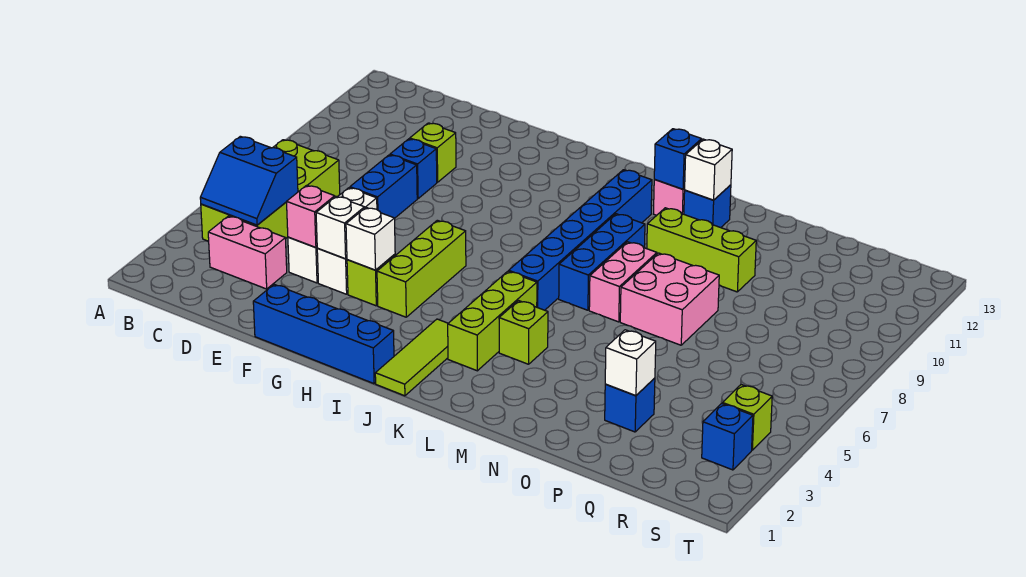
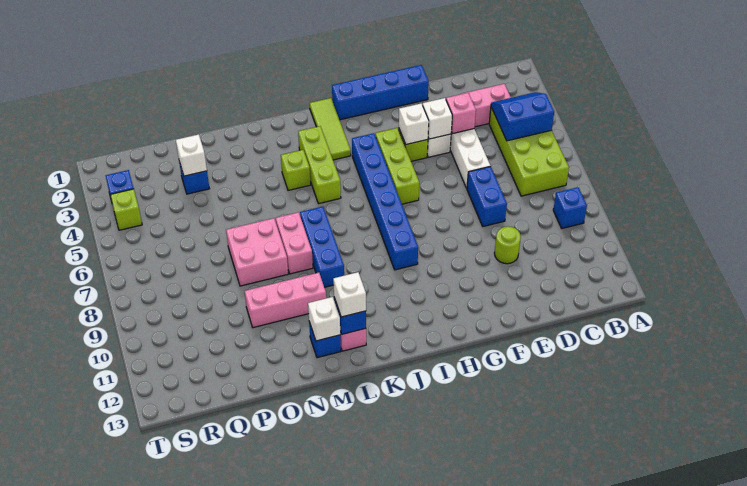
blue 1x1 brick [390,139,437,199] -> blue 1x1 brick moved to [553,187,587,228]
lime 1x1 brick [410,123,456,182] -> lime 1x1 round brick [494,226,521,264]
blue 1x6 brick [509,170,652,310] -> blue 1x6 brick moved to [352,133,418,270]
none -> white 1x1 brick [333,272,366,317]
lime 1x3 brick [647,208,756,292] -> pink 1x3 brick [245,273,326,328]

